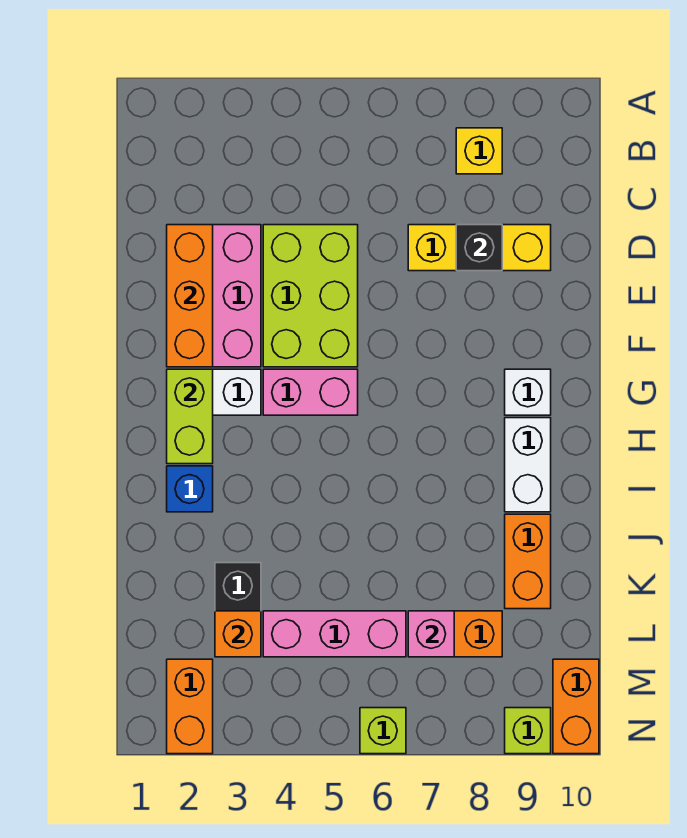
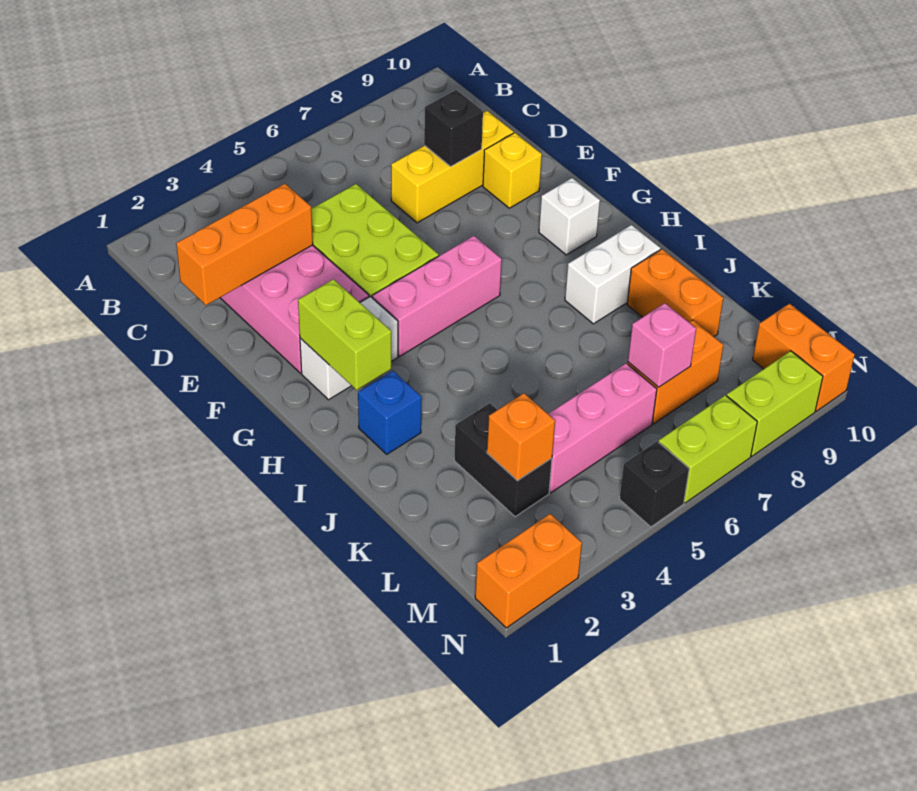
yellow 1x1 brick [456,128,502,174] -> yellow 1x1 brick moved to [483,133,542,208]
orange 1x3 brick [167,225,213,367] -> orange 1x3 brick turned to [176,184,313,305]
pink 1x2 brick [263,369,358,415] -> pink 1x3 brick [372,236,502,356]
white 1x2 brick [505,418,551,512] -> white 1x2 brick turned to [565,225,660,324]
orange 1x2 brick [167,659,213,754] -> orange 1x2 brick turned to [475,514,582,628]
none -> black 1x1 brick [620,441,689,527]
lime 1x1 brick [360,708,406,754] -> lime 1x2 brick [659,395,757,503]
lime 1x1 brick [505,708,551,754] -> lime 1x2 brick [727,351,823,456]

